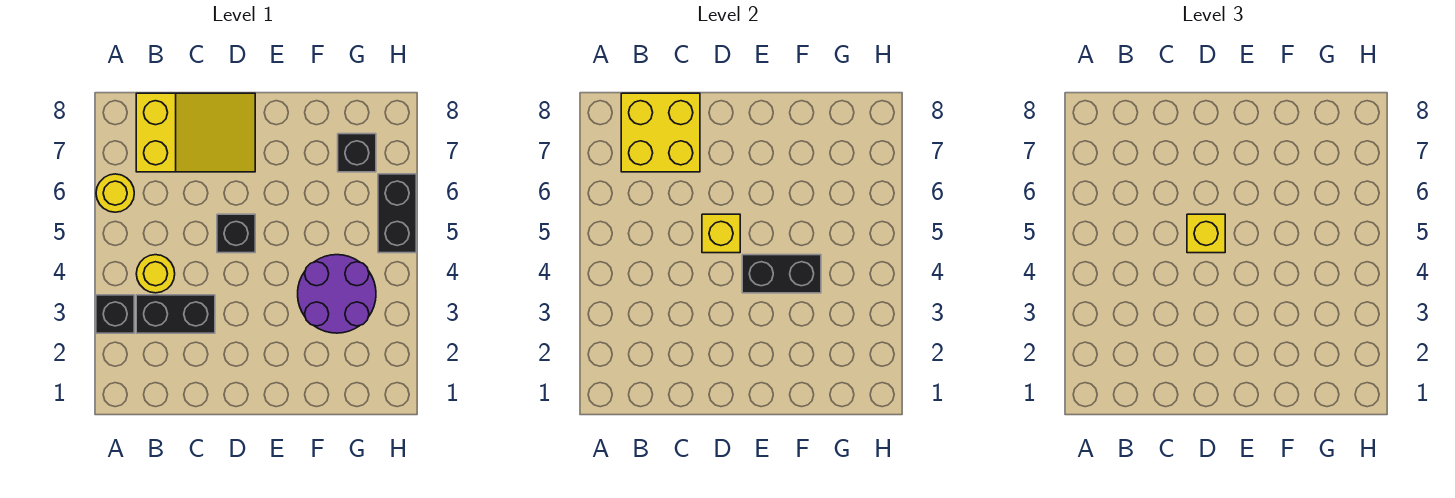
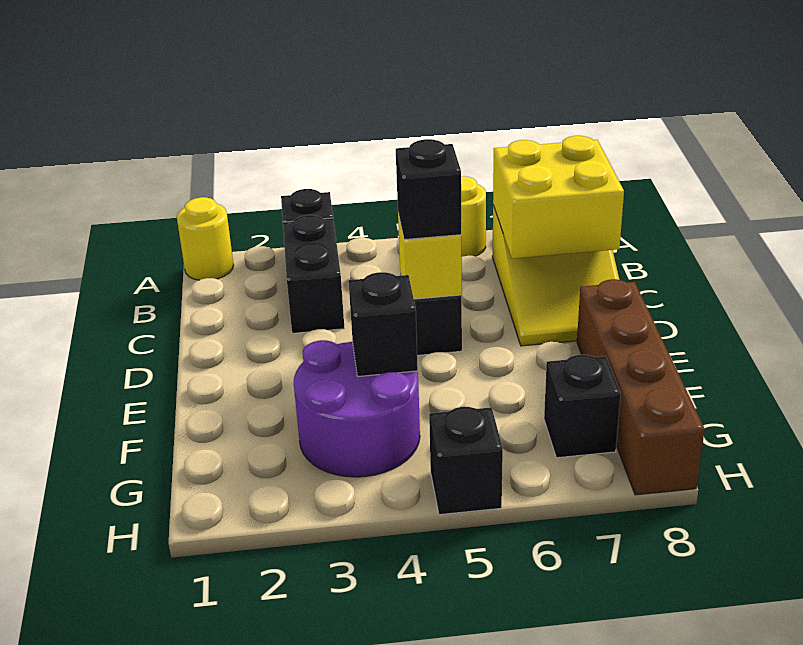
yellow 1x1 round brick [136,255,175,293] -> yellow 1x1 round brick moved to [177,197,234,280]
yellow 1x1 brick [1187,214,1225,253] -> black 1x1 brick [396,139,461,240]
black 1x2 brick [742,255,821,293] -> black 1x1 brick [349,272,418,376]
none -> brown 1x4 brick [577,279,705,495]
black 1x2 brick [378,174,416,253] -> black 1x1 brick [429,407,503,515]

